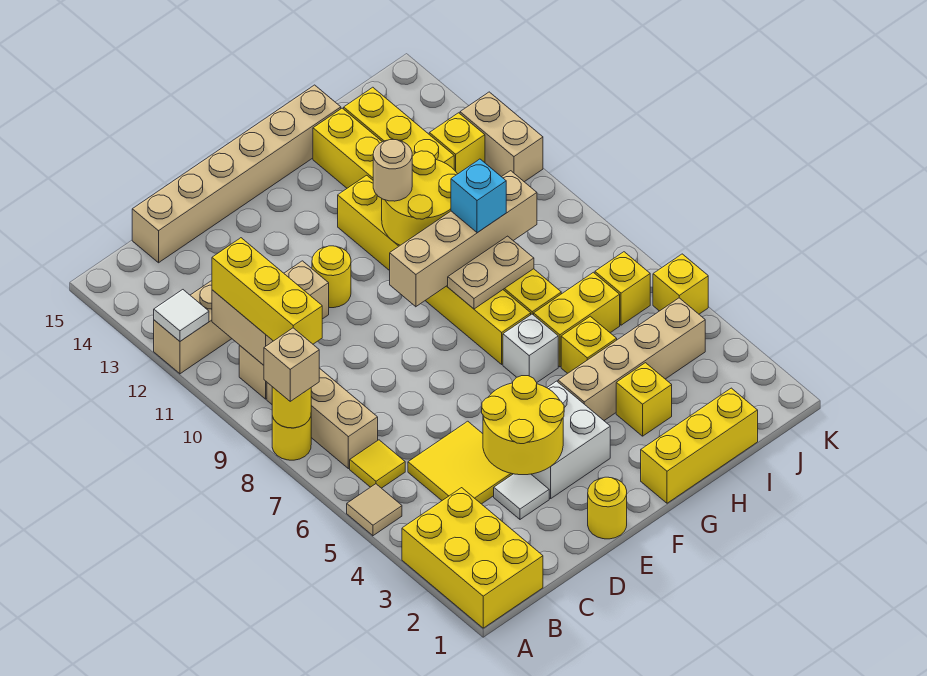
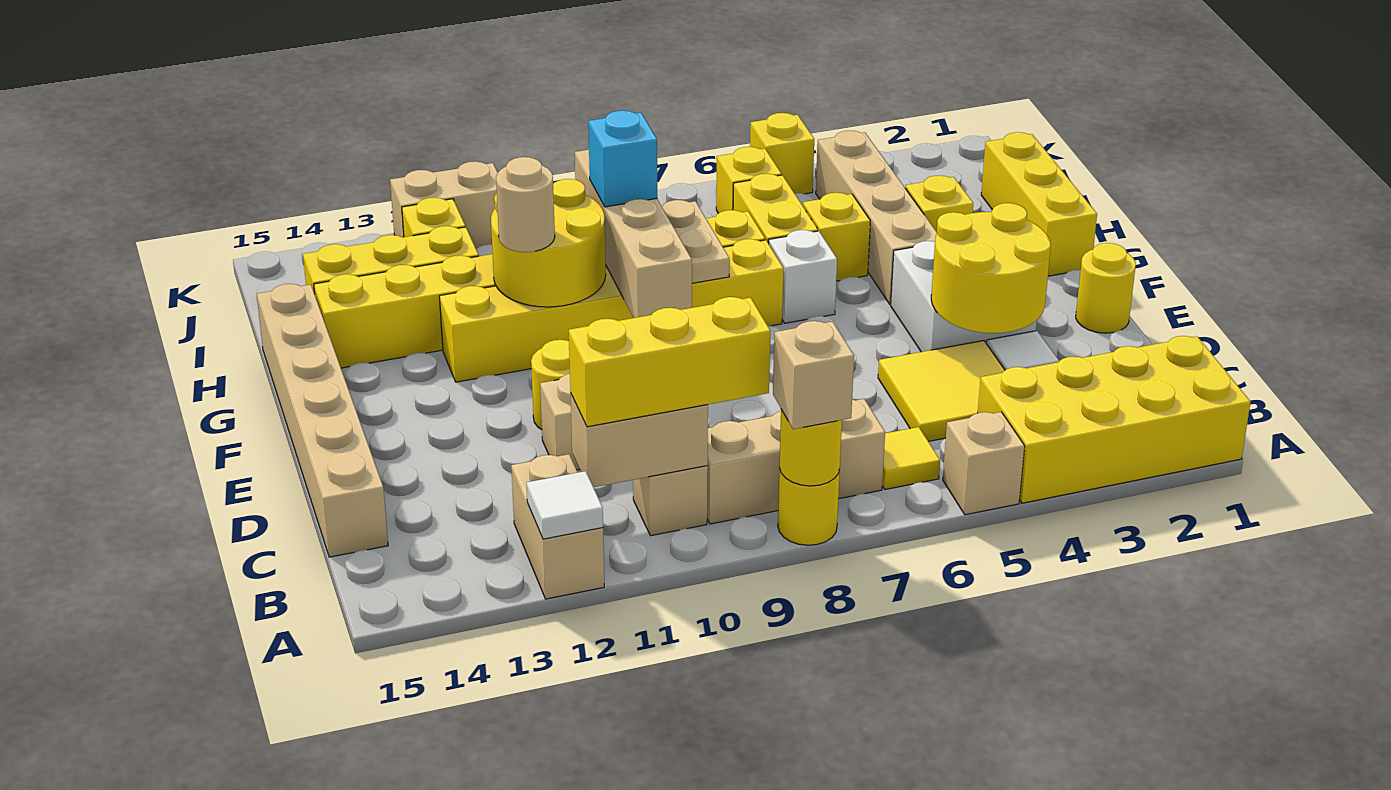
yellow 2x3 brick [402,488,543,628] -> yellow 2x4 brick [978,336,1250,503]
tan 1x1 tile [347,484,402,536] -> tan 1x1 brick [943,412,1025,515]

